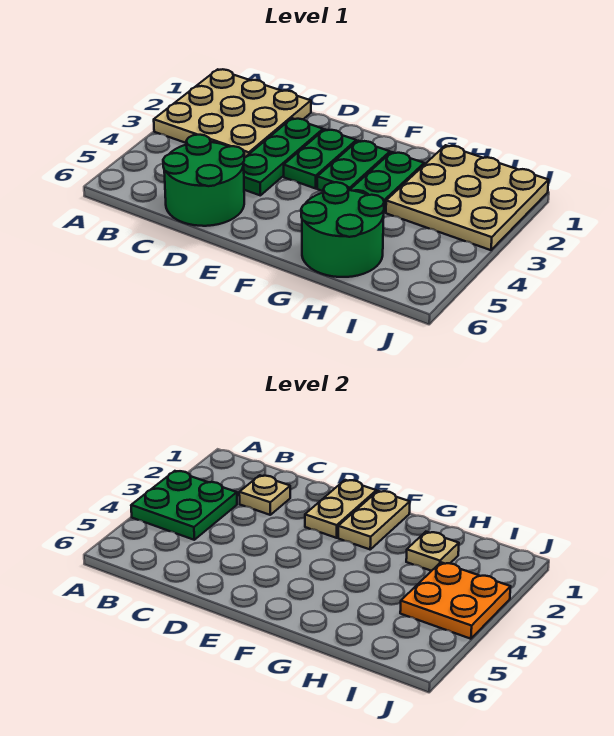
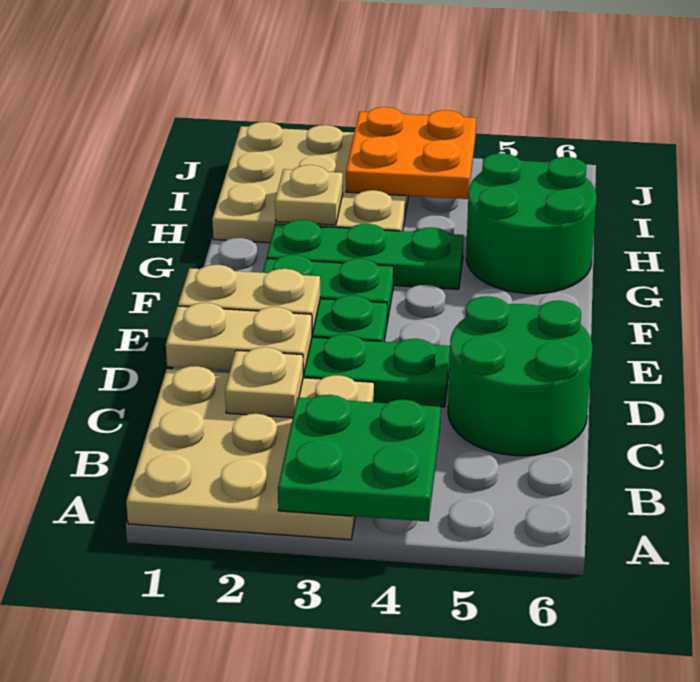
tan 1x2 plate [338,491,410,549] -> tan 1x2 plate moved to [166,303,312,375]

